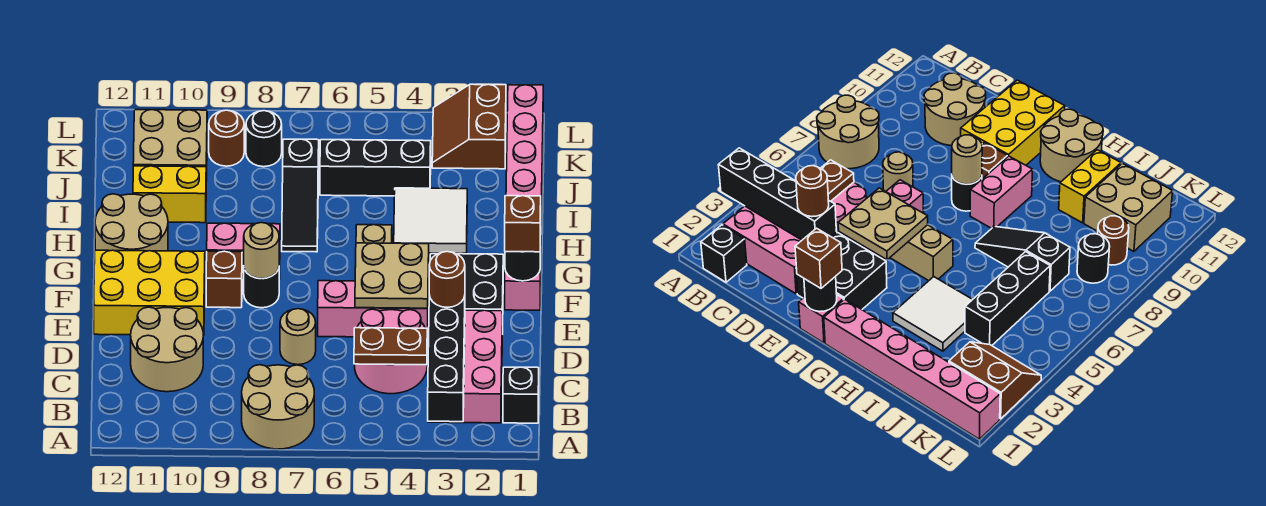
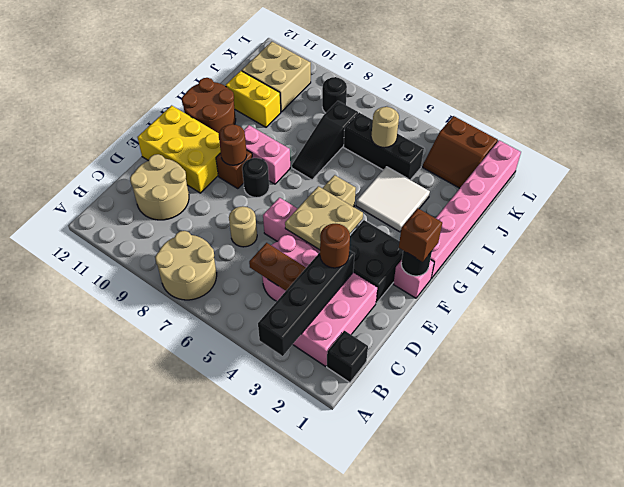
tan 1x1 round brick [244,223,279,279] -> tan 1x1 round brick moved to [371,107,399,148]
tan 2x2 round brick [95,194,168,251] -> brown 2x2 round brick [182,78,236,133]
brown 2x2 slope [432,84,506,169] -> brown 2x2 slope turned to [423,116,498,188]
brown 1x1 round brick [209,110,244,166] -> brown 1x1 round brick moved to [218,124,247,165]

